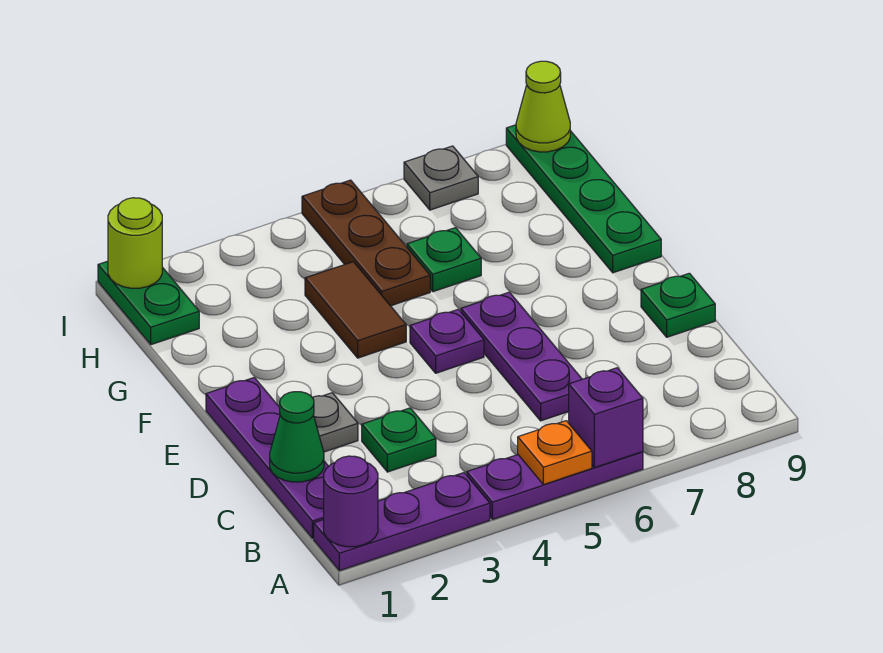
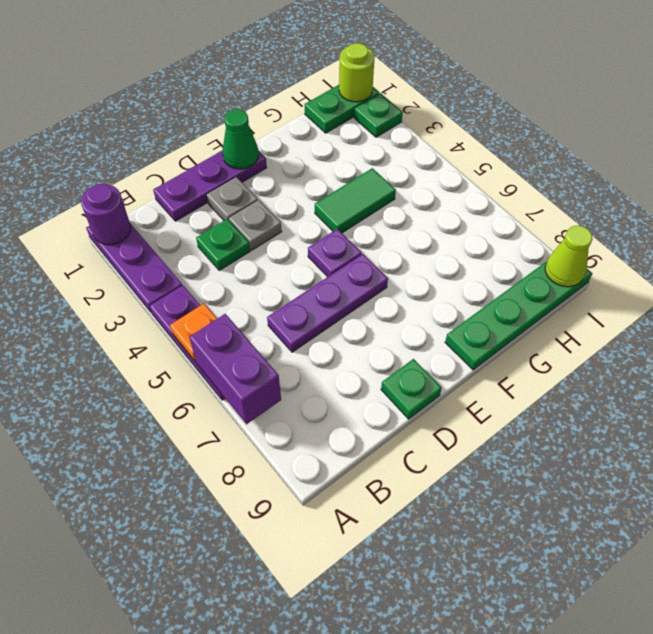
purple 1x1 brick [569,368,643,468] -> purple 1x2 brick [189,314,281,424]
purple 1x4 plate [206,378,329,538] -> purple 1x3 plate [153,151,267,221]
green 1x1 cone [270,392,324,482] -> green 1x1 cone moved to [222,109,259,169]
brown 1x2 tile [305,262,406,358] -> green 1x2 tile [315,168,396,233]
brown 1x3 plate [302,180,430,306] -> none
green 1x1 plate [407,228,481,292] -> green 1x1 plate moved to [354,93,403,137]
grey 1x1 plate [404,146,478,210] -> grey 1x1 plate moved to [229,200,282,250]

